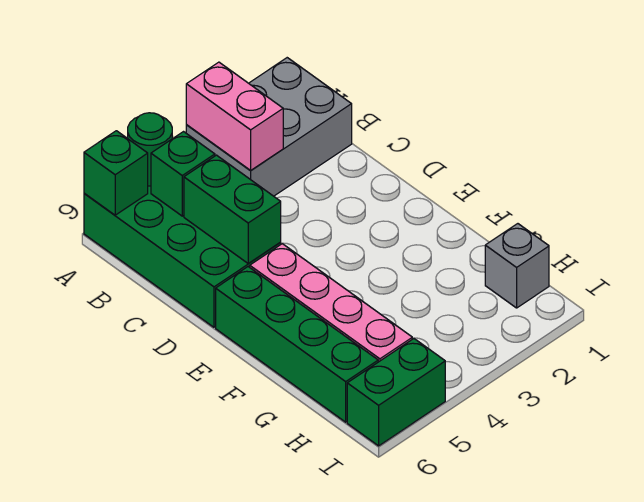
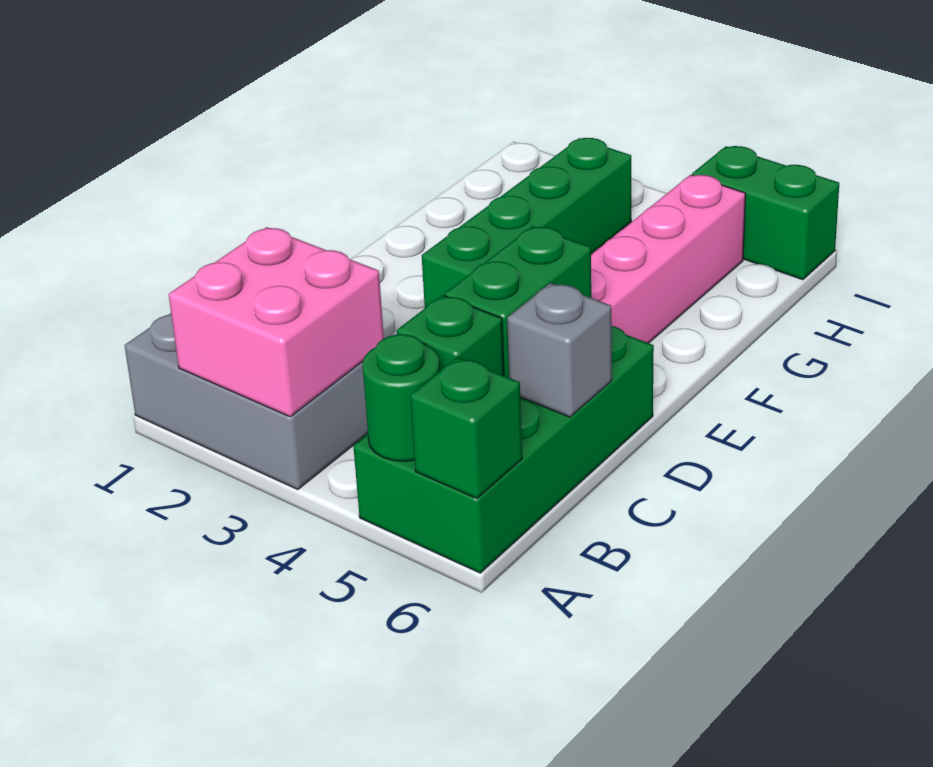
pink 1x2 brick [186,62,283,171] -> pink 2x2 brick [169,227,384,417]
green 1x4 brick [216,267,378,422] -> green 1x4 brick moved to [422,138,631,308]
grey 1x1 brick [485,224,549,308] -> grey 1x1 brick moved to [507,283,612,417]

